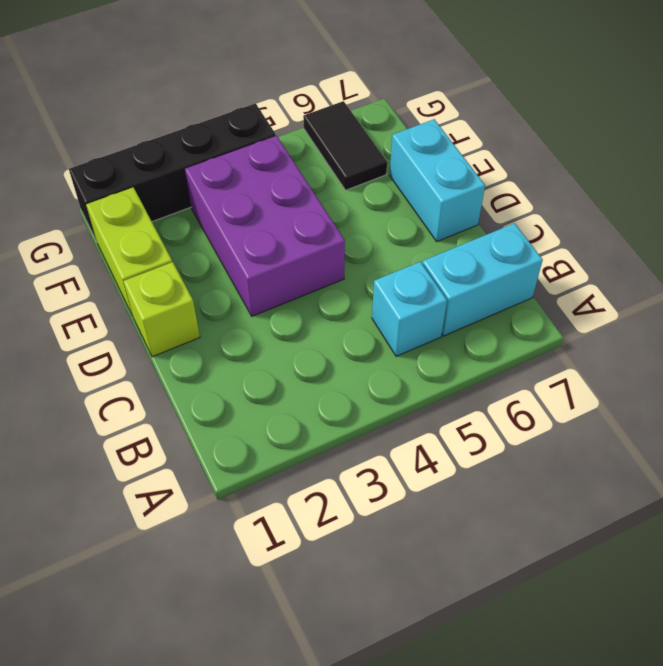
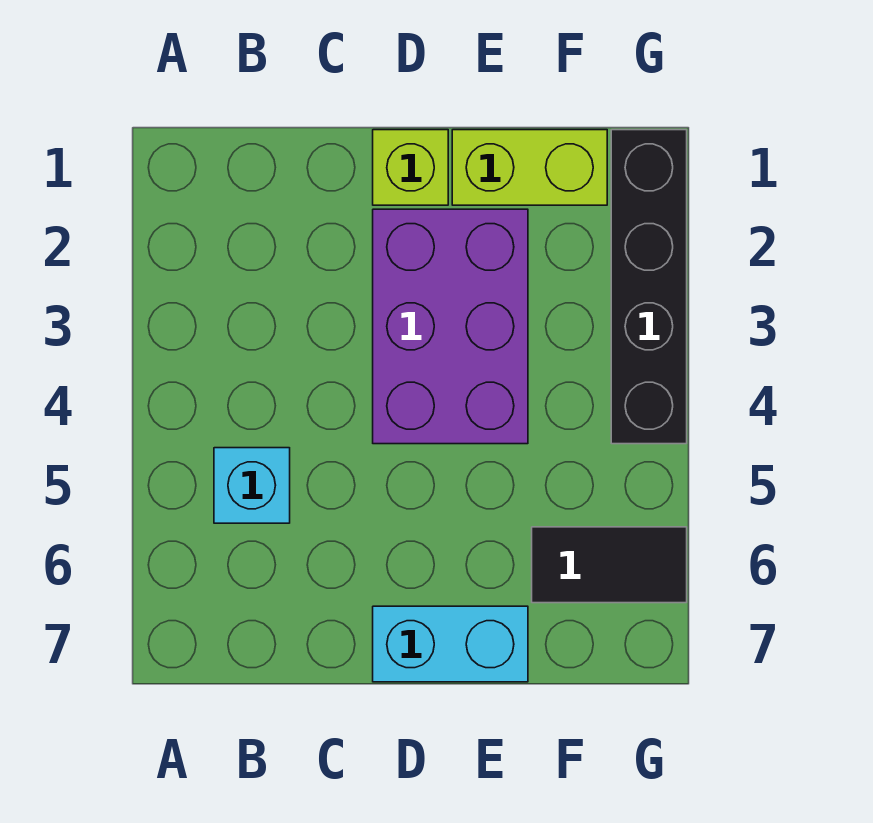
cyan 1x2 brick [423,223,543,336] -> none
purple 2x3 brick [185,136,345,316] -> purple 2x3 brick turned to [373,209,528,444]

